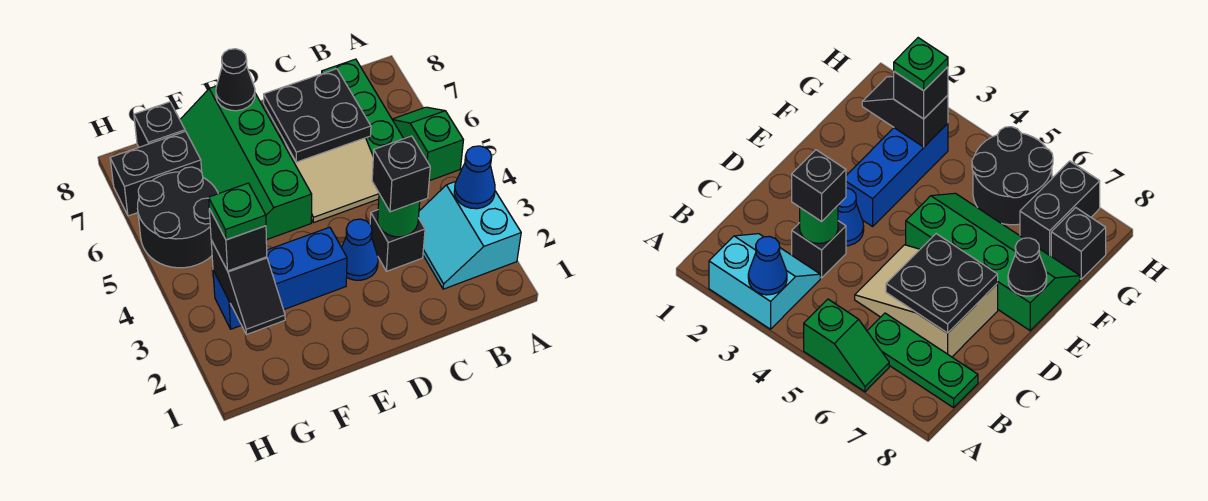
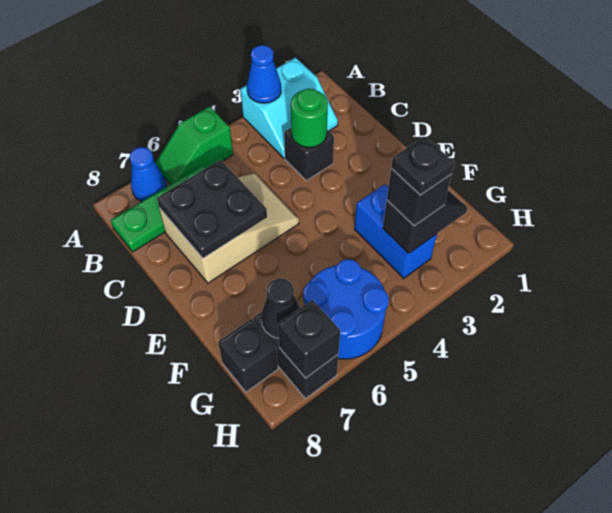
black 1x1 brick [372,136,430,212] -> black 1x1 brick moved to [278,300,340,378]
blue 1x1 cone [342,219,378,280] -> blue 1x1 cone moved to [129,147,167,201]
blue 1x3 brick [213,227,347,329] -> blue 1x2 brick [354,184,437,278]
green 2x4 slope [180,86,312,240] -> none
black 1x1 cone [216,49,255,111] -> black 1x1 cone moved to [261,278,300,338]
green 1x1 plate [209,183,266,240] -> black 1x1 plate [391,137,454,195]
black 2x2 round brick [138,167,218,268] -> blue 2x2 round brick [303,259,389,359]

